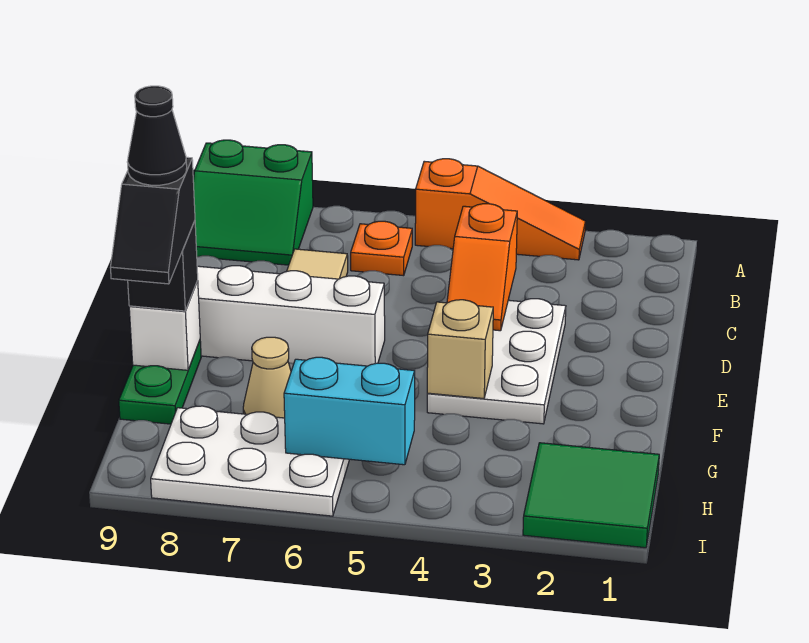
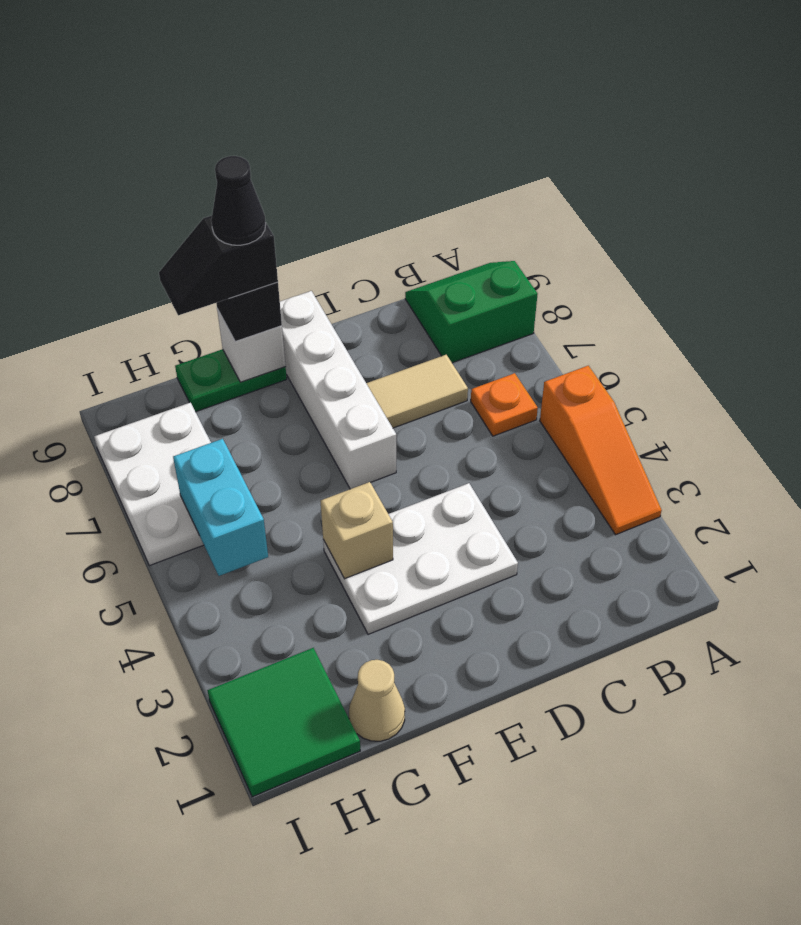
green 2x2 slope [193,140,313,265] -> green 2x2 slope turned to [405,261,538,363]
orange 1x2 slope [447,204,517,331] -> none
tan 1x1 cone [243,337,291,418] -> tan 1x1 cone moved to [349,660,405,741]

